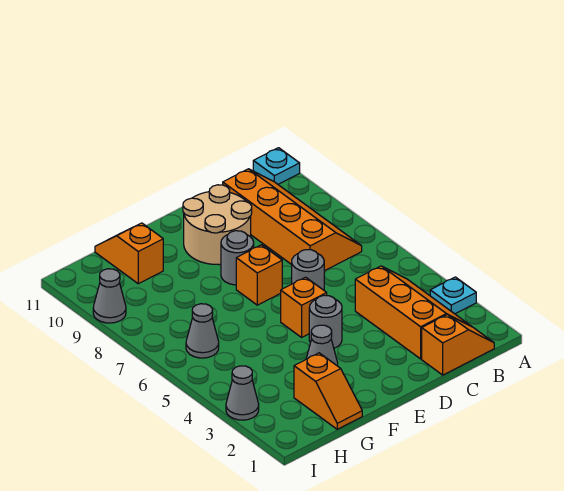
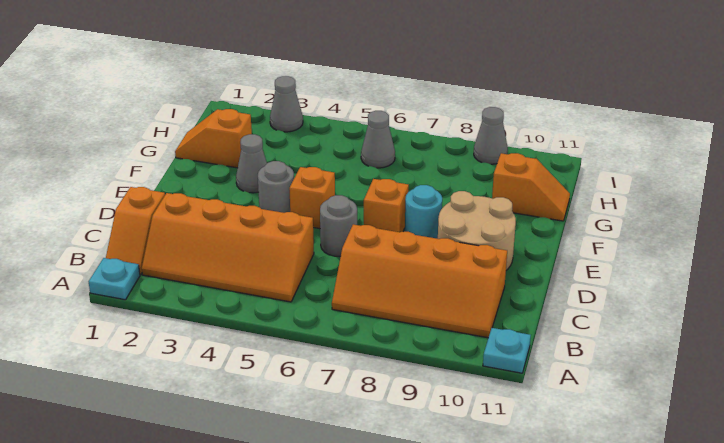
cyan 1x1 plate [430,277,476,314] -> cyan 1x1 plate moved to [88,258,140,300]
orange 2x3 slope [355,266,471,359] -> orange 2x4 slope [142,193,314,302]
grey 1x1 round brick [221,231,254,285] -> cyan 1x1 round brick [405,185,442,239]

